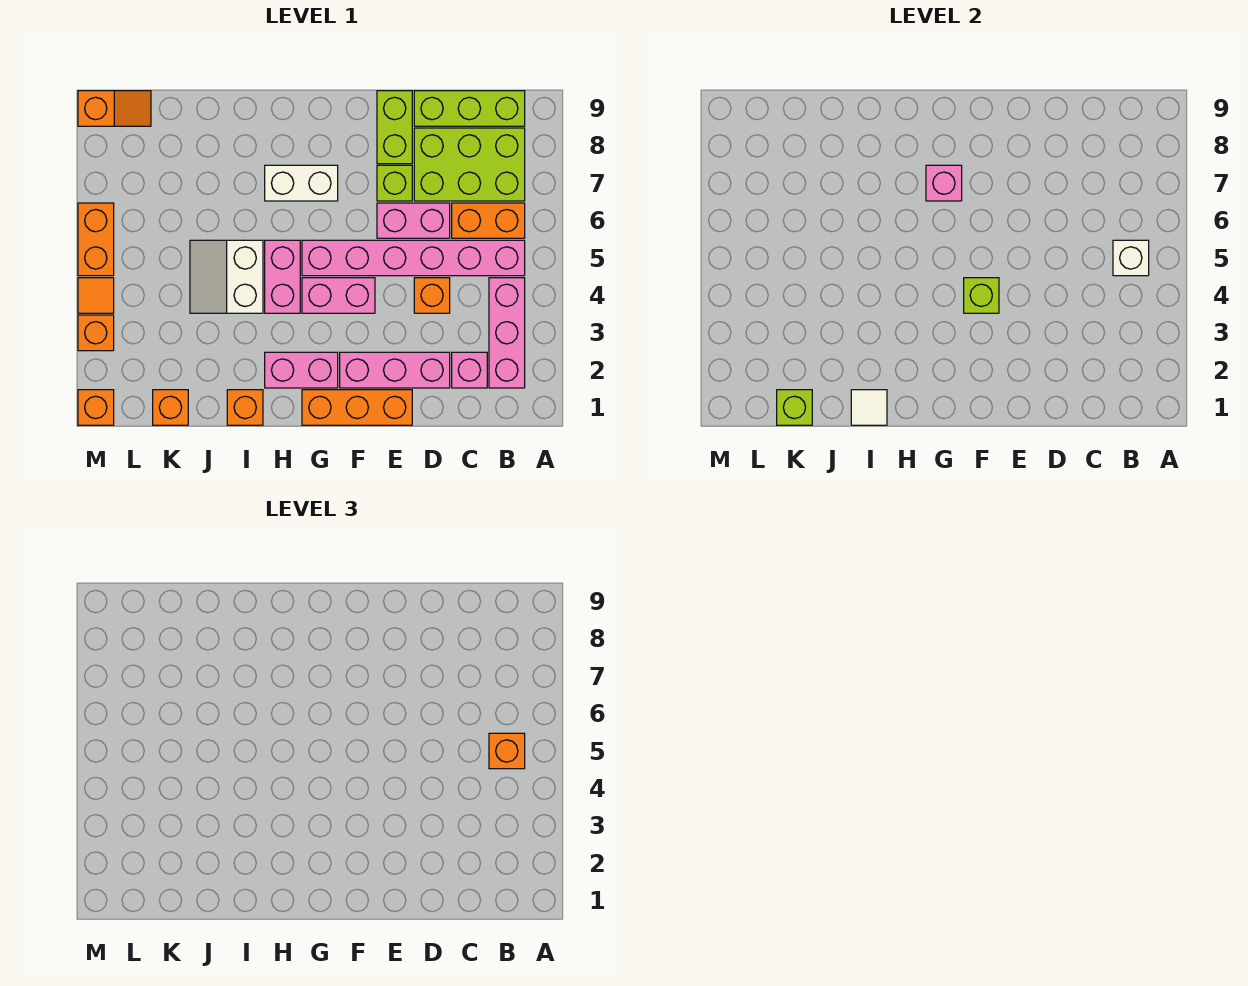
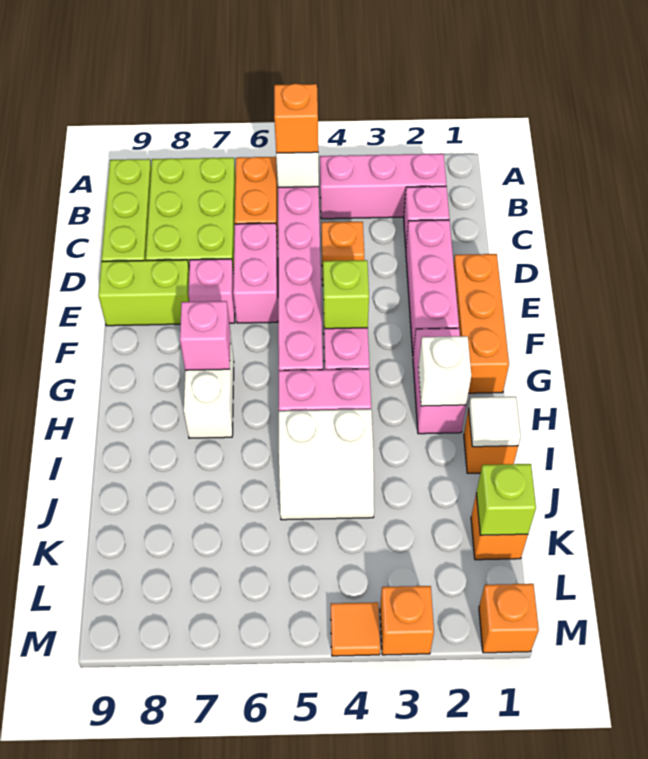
lime 1x1 brick [377,165,412,201] -> pink 1x1 brick [188,259,235,323]
none -> white 1x1 brick [418,336,471,406]
orange 1x2 slope [78,91,151,126] -> none
orange 1x2 brick [78,203,114,276] -> none

